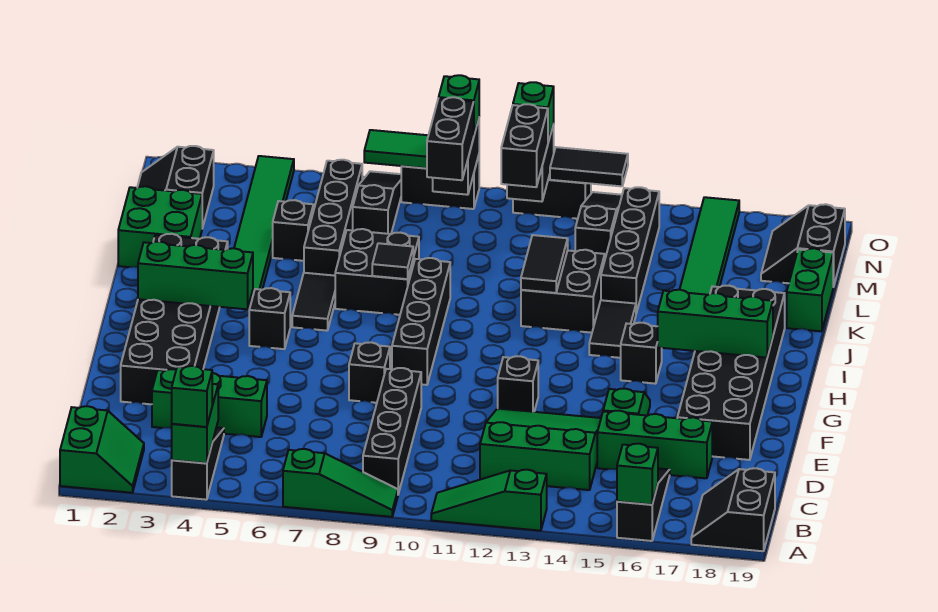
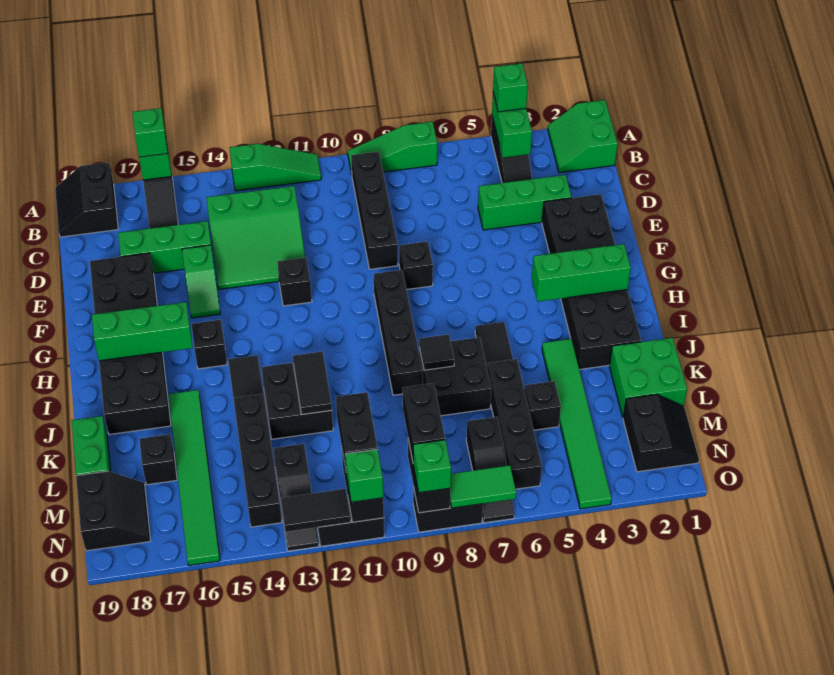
none -> green 1x1 brick [132,108,168,157]
black 2x2 slope [691,468,775,551] -> black 2x2 slope turned to [55,163,118,237]
black 1x1 brick [249,288,290,349] -> black 1x1 brick moved to [139,434,177,485]

